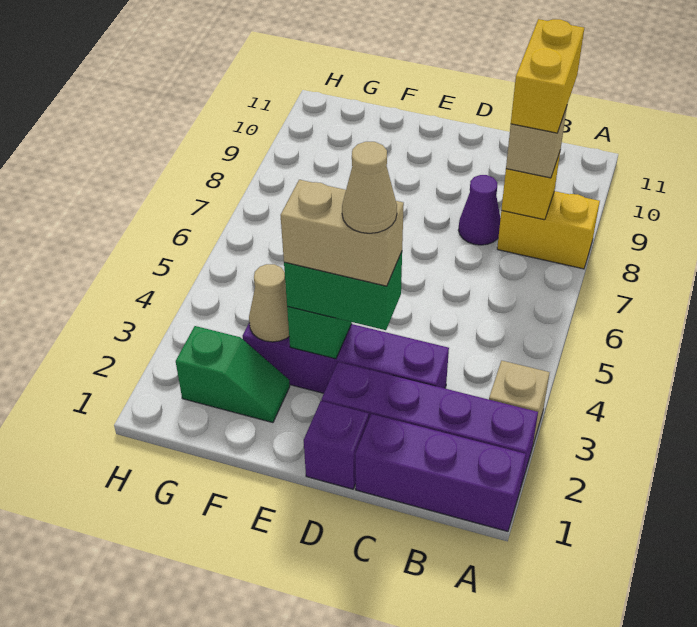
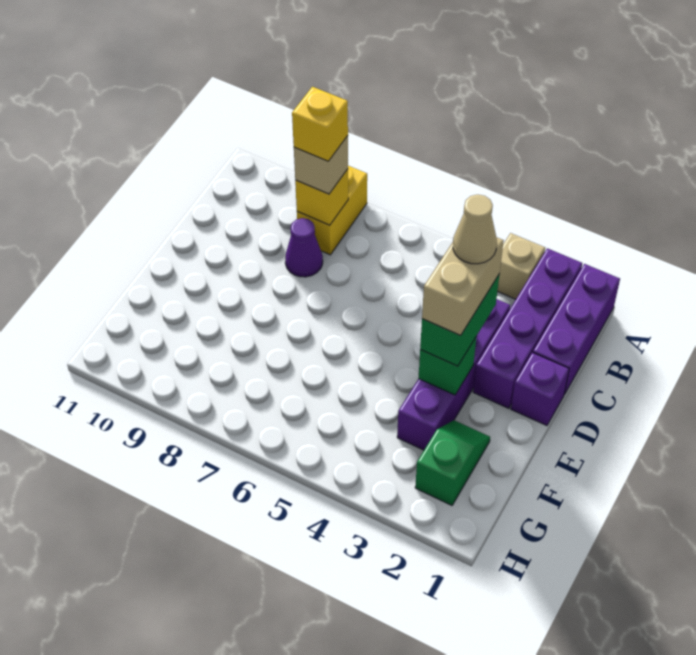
yellow 1x2 brick [511,19,584,133] -> yellow 1x1 brick [292,87,348,161]
tan 1x1 cone [249,264,289,342] -> none

